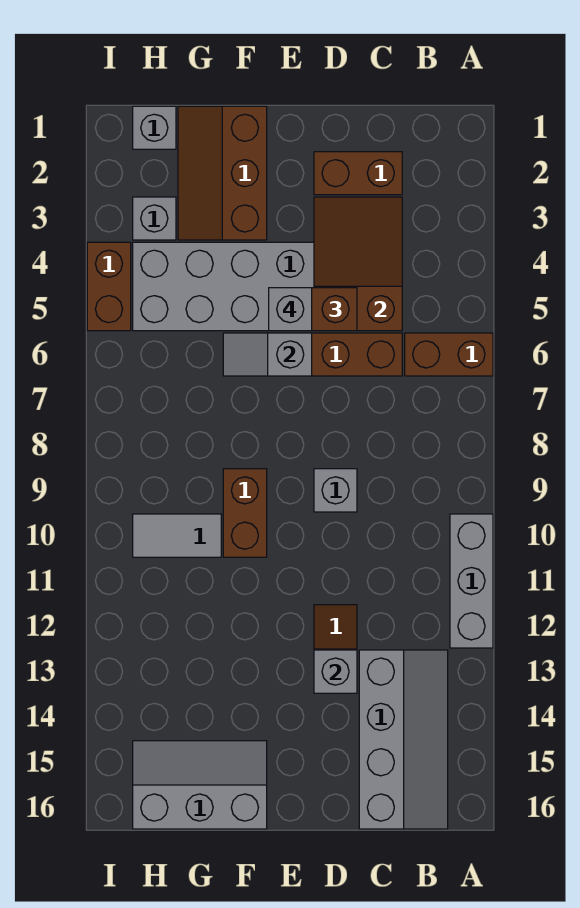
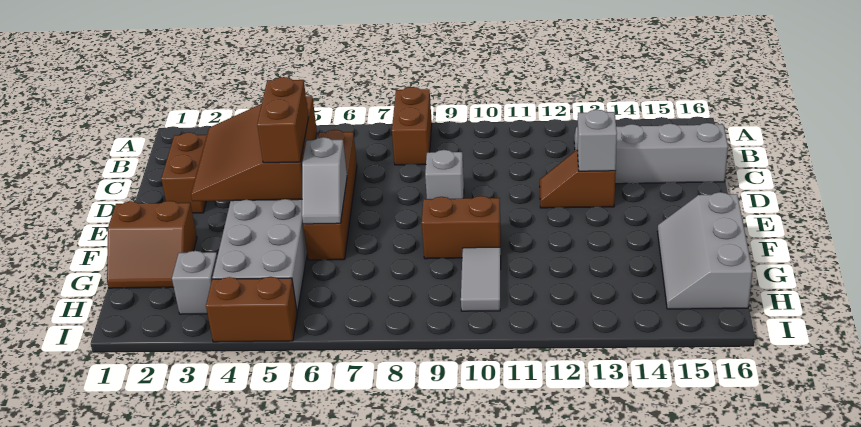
brown 1x2 brick [405,333,493,376] -> brown 1x2 brick moved to [392,87,432,165]
grey 1x3 brick [450,514,493,648] -> none
brown 2x3 slope [314,197,402,331] -> brown 3x3 slope [191,96,317,201]
grey 1x1 brick [269,288,312,331] -> none
brown 2x3 slope [178,106,267,240] -> brown 2x2 slope [107,201,197,288]
grey 1x1 brick [133,106,176,149] -> none

